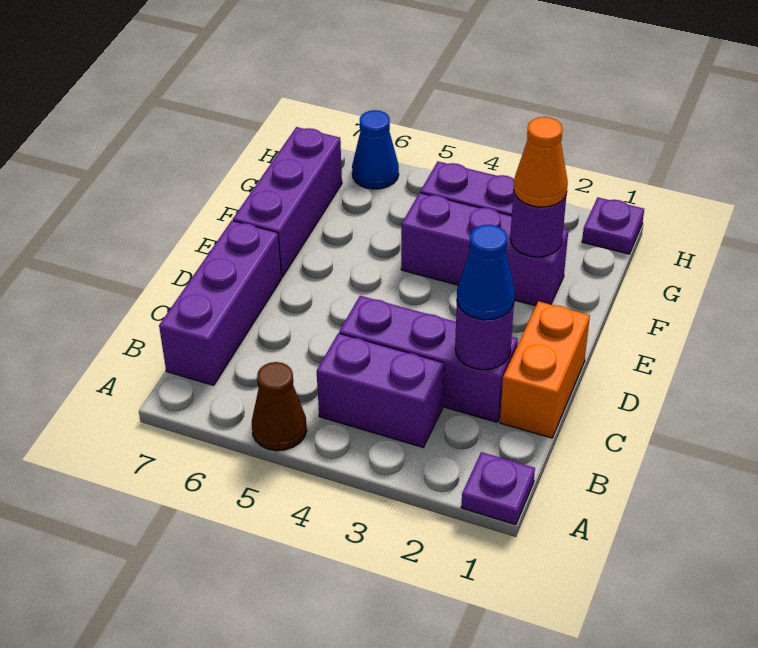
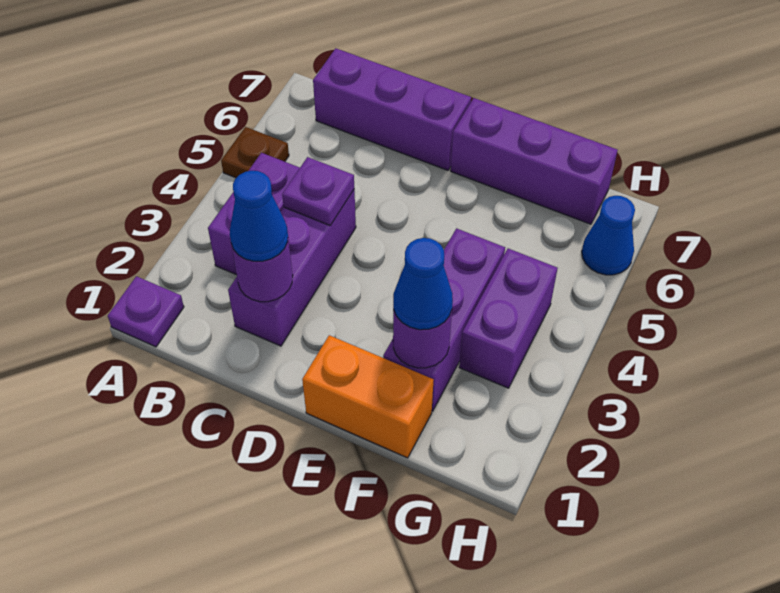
brown 1x1 cone [252,362,307,451] -> brown 1x1 plate [221,127,289,178]
orange 1x2 brick [500,301,590,438] -> orange 1x2 brick moved to [302,335,433,458]
orange 1x1 cone [514,117,568,207] -> blue 1x1 cone [393,238,453,330]
purple 1x1 plate [582,198,644,254] -> purple 1x1 plate moved to [282,157,354,225]

